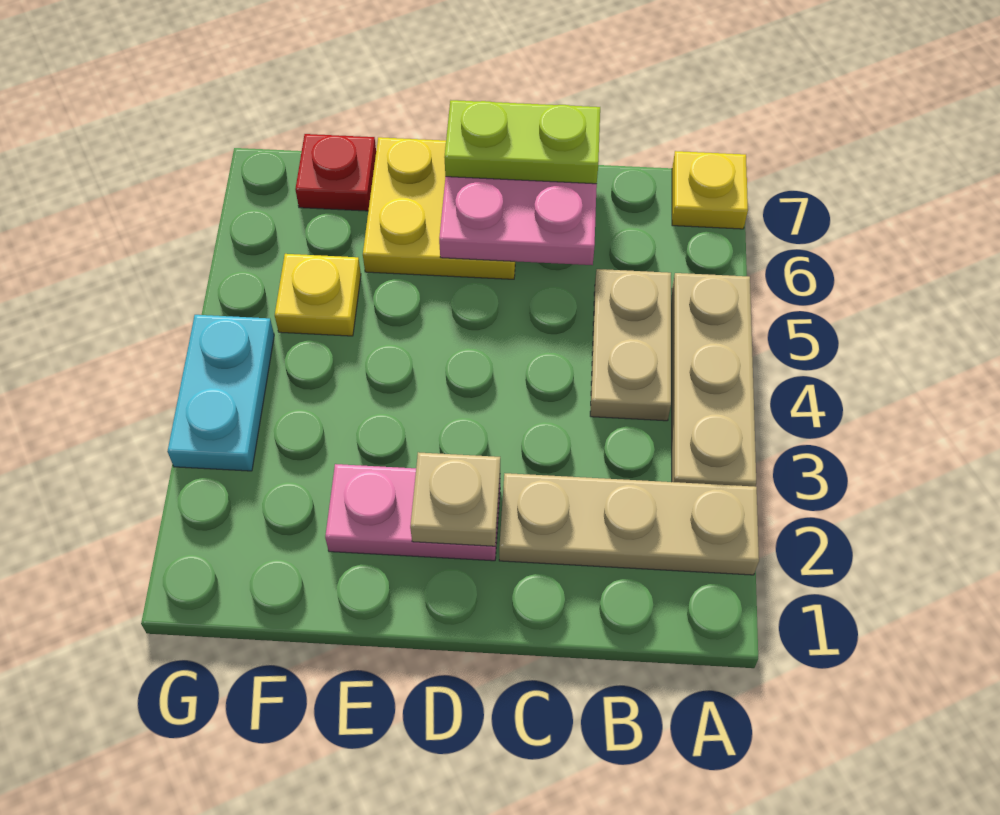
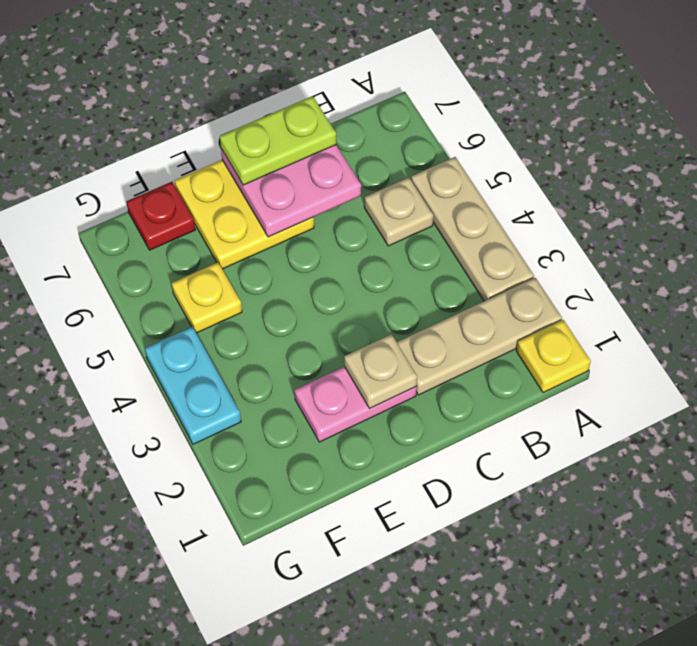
yellow 1x1 plate [672,151,748,229] -> yellow 1x1 plate moved to [516,320,591,393]
tan 1x2 plate [590,269,671,421] -> tan 1x1 plate [364,177,433,246]

